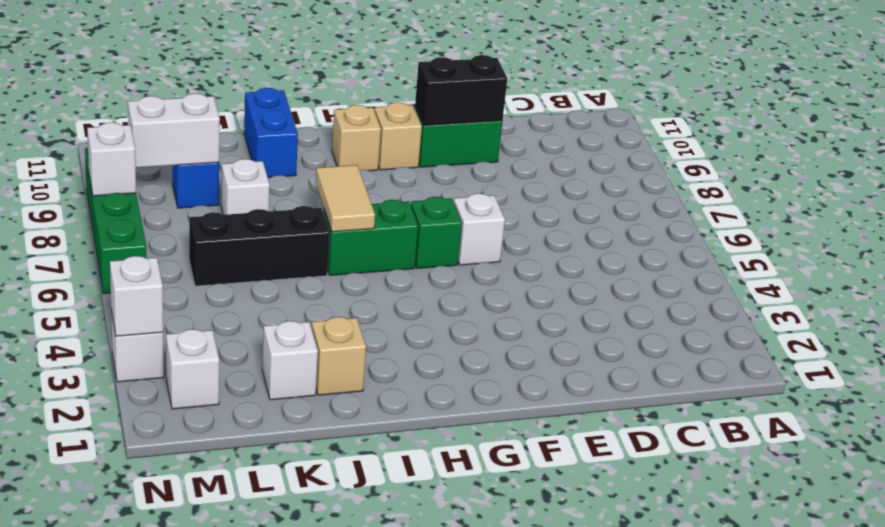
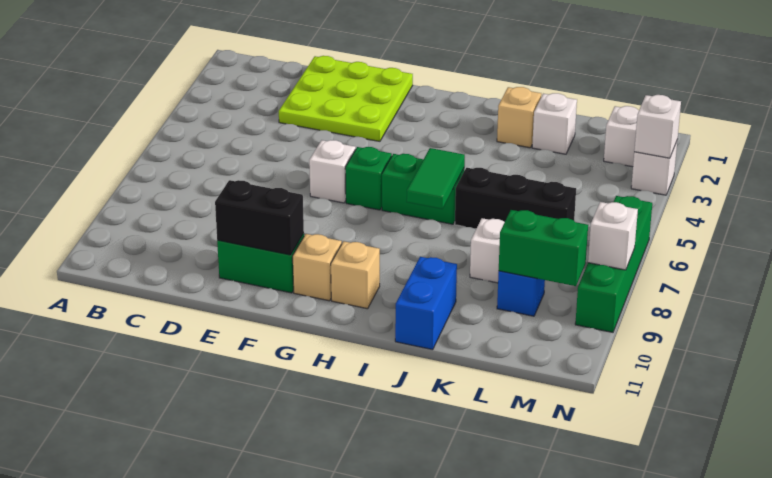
none -> lime 3x3 plate [279,56,413,141]
tan 1x2 tile [316,165,375,232] -> green 1x2 tile [407,148,465,209]
white 1x2 brick [128,94,220,168] -> green 1x2 brick [499,210,588,286]

